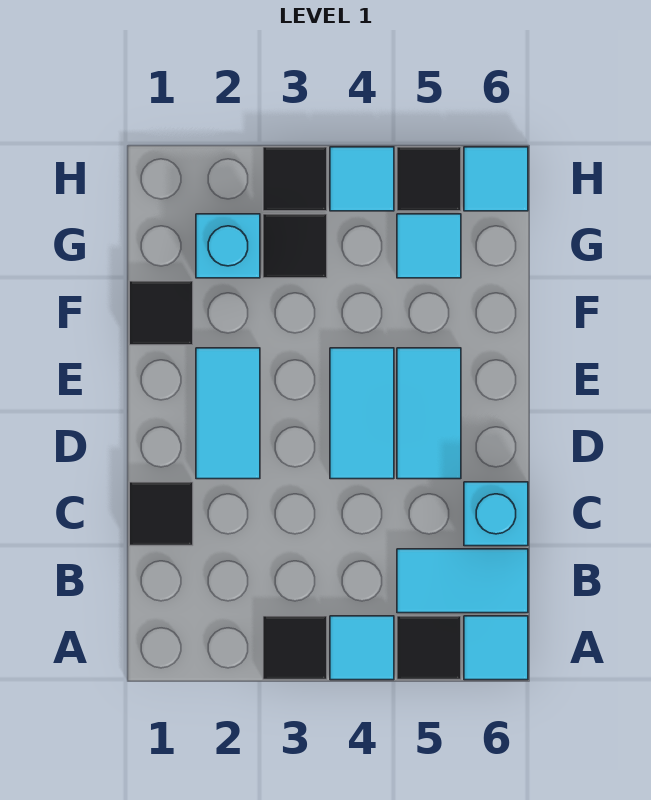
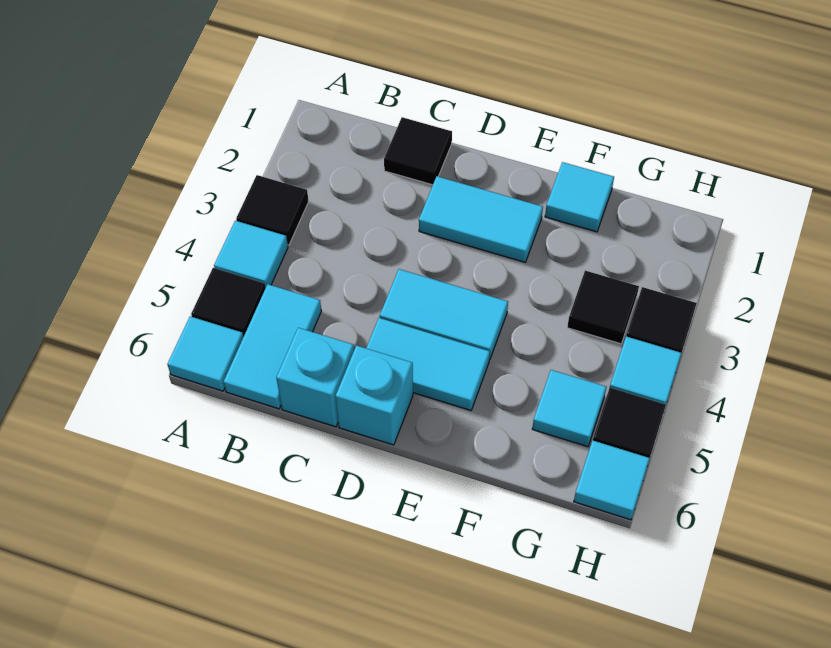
black 1x1 tile [129,281,193,345] -> cyan 1x1 tile [545,162,614,232]
cyan 1x1 brick [196,214,260,278] -> cyan 1x1 brick moved to [336,345,413,445]

